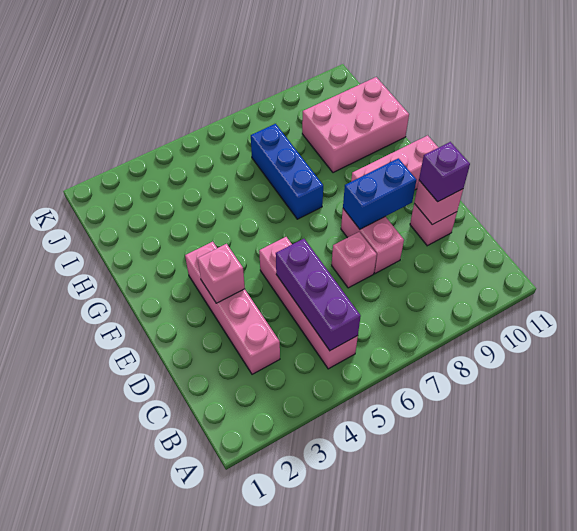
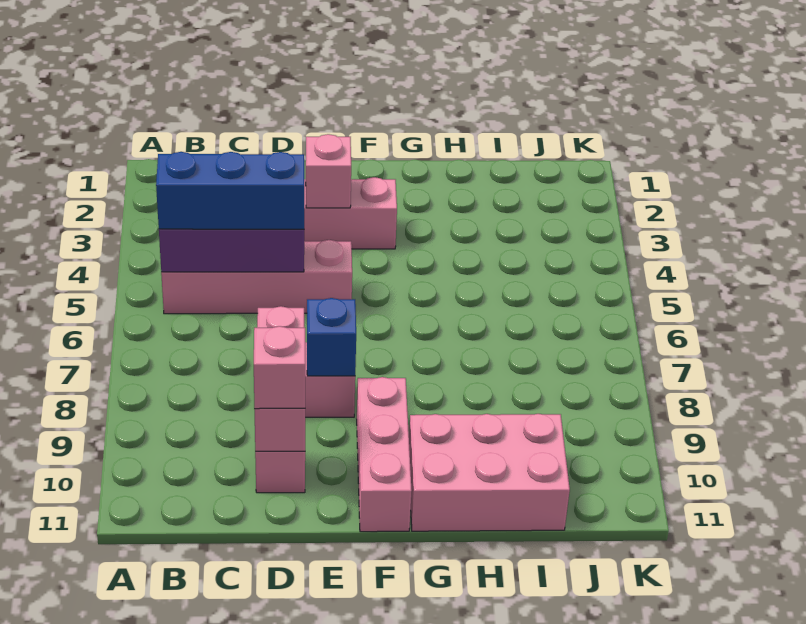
purple 1x1 brick [419,142,470,202] -> pink 1x1 brick [254,326,305,409]
blue 1x2 brick [343,158,416,229] -> blue 1x1 brick [307,298,356,376]
blue 1x3 brick [251,124,323,219] -> blue 1x3 brick moved to [156,152,304,229]
pink 2x3 brick [302,77,409,173] -> pink 2x3 brick turned to [409,414,570,531]

